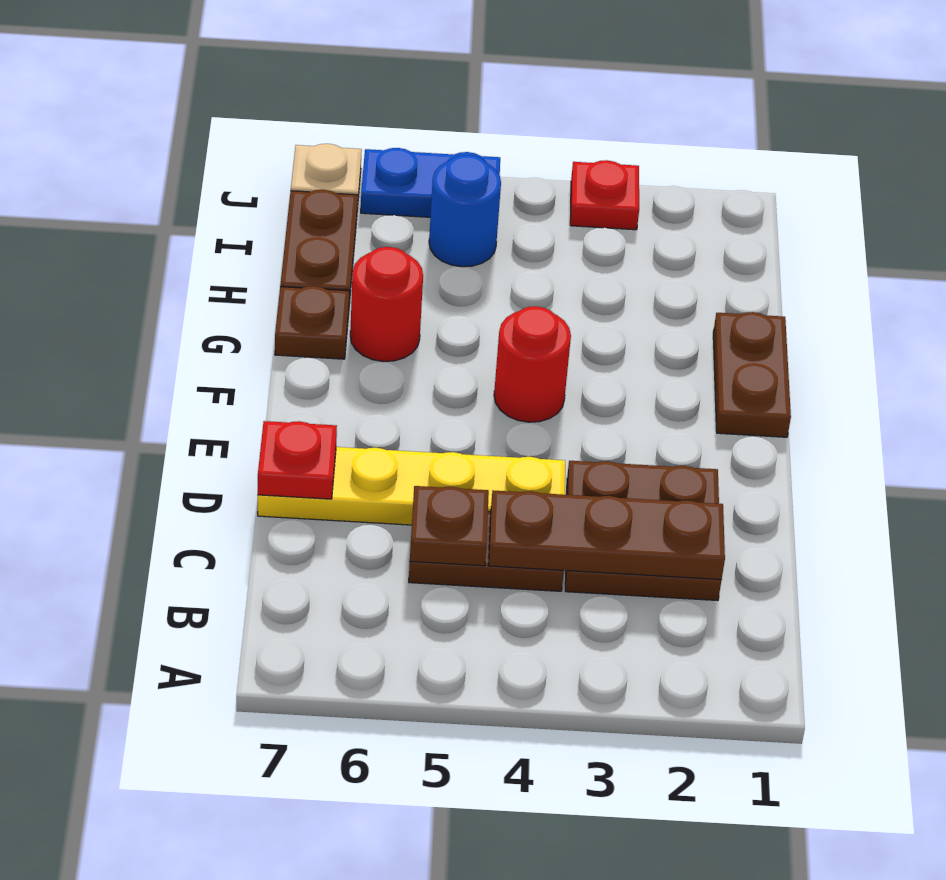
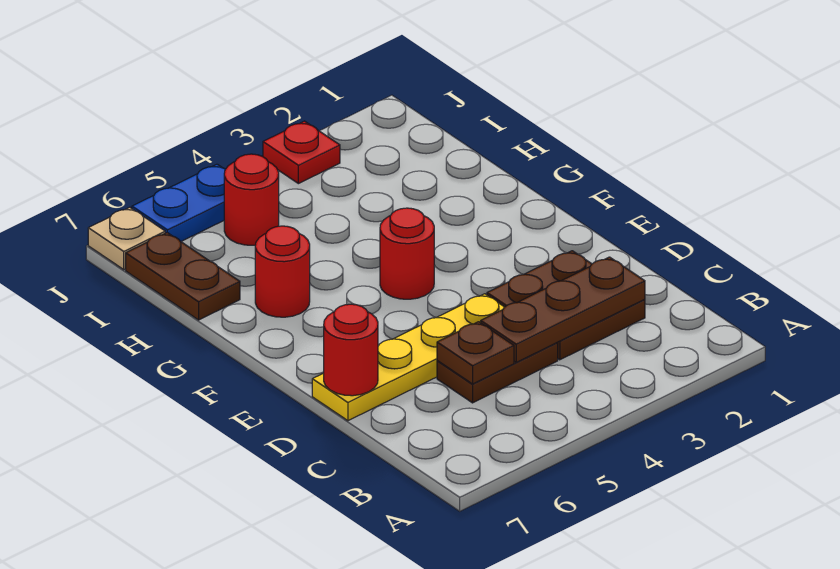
red 1x1 plate [258,421,337,499] -> red 1x1 round brick [324,304,378,396]
brown 1x2 plate [713,312,791,437] -> none
brown 1x1 plate [275,286,349,359] -> none
blue 1x1 round brick [429,155,501,267] -> red 1x1 round brick [224,154,279,245]

